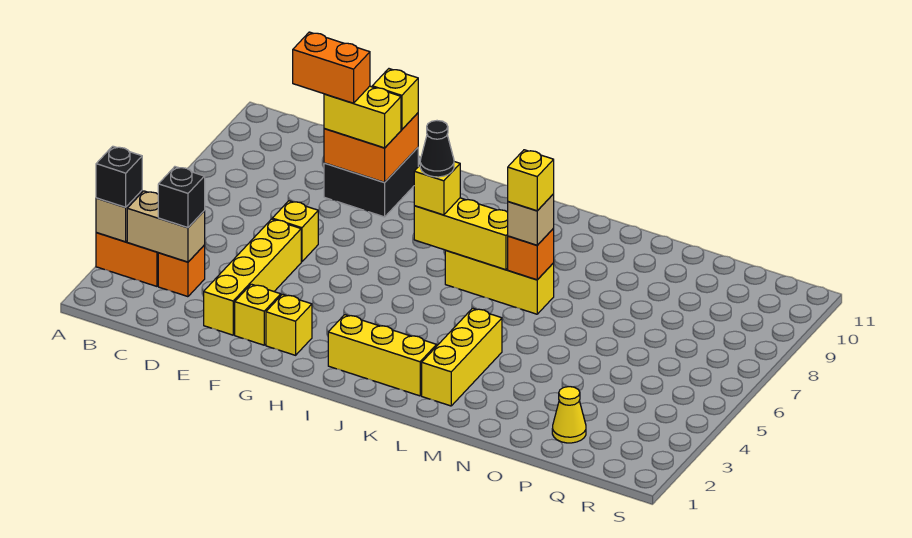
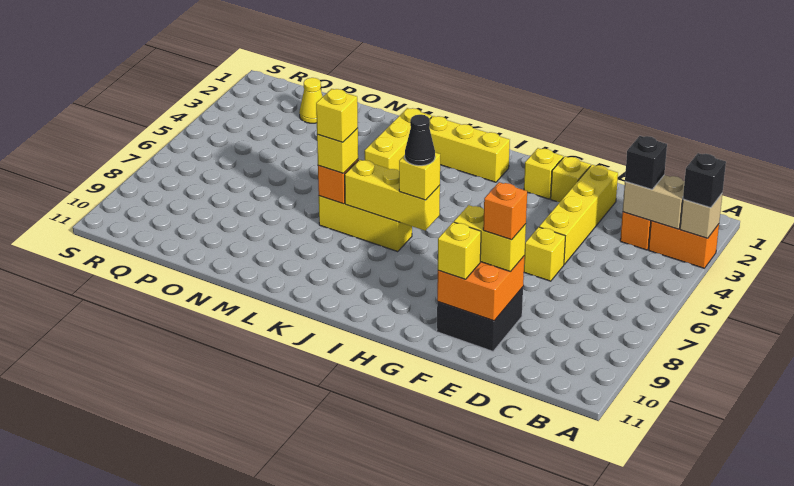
orange 1x2 brick [293,32,370,103] -> orange 1x1 brick [483,182,527,240]
tan 1x1 brick [508,194,554,245] -> yellow 1x1 brick [317,128,358,173]

